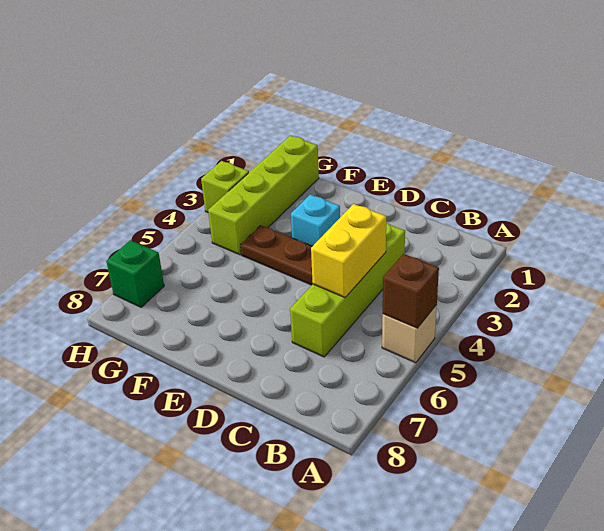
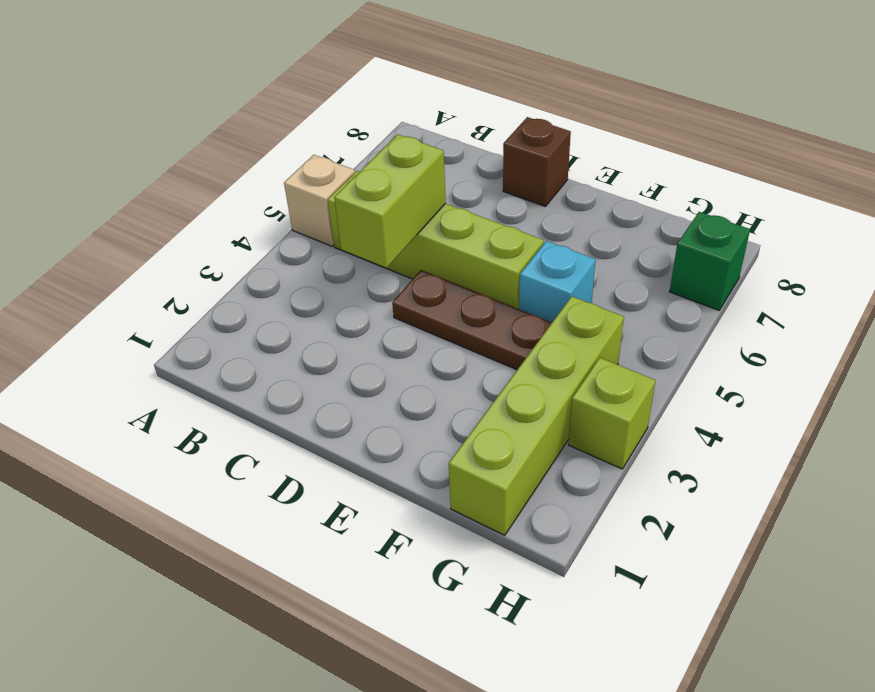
brown 1x1 brick [383,254,439,328] -> brown 1x1 brick moved to [503,117,571,207]
lime 1x4 brick [290,222,405,357] -> lime 1x4 brick turned to [328,171,544,309]
yellow 1x2 brick [311,204,386,297] -> lime 1x2 brick [334,134,446,268]
cyan 1x1 brick [291,195,340,246] -> cyan 1x1 brick moved to [519,241,596,322]

